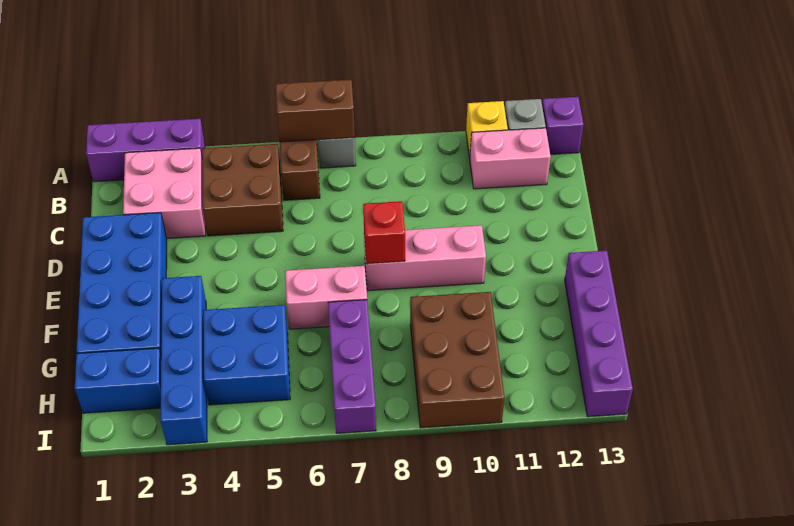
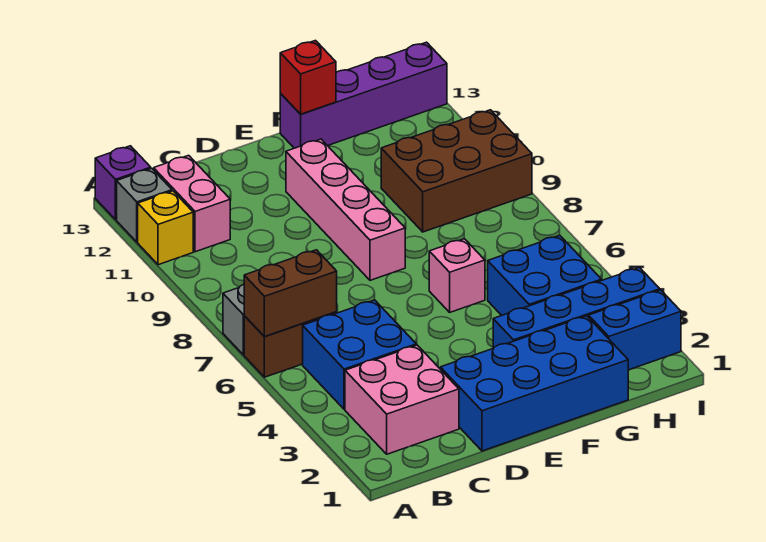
purple 1x3 brick [86,119,205,182] -> none
brown 1x2 brick [276,80,355,142] -> brown 1x2 brick turned to [244,250,337,337]
brown 2x2 brick [202,144,283,236] -> blue 2x2 brick [303,300,416,409]
pink 1x3 brick [364,225,486,291] -> pink 1x4 brick [286,139,405,280]
red 1x1 brick [363,201,405,264] -> red 1x1 brick moved to [280,41,336,114]
pink 1x2 brick [285,266,367,329] -> pink 1x1 brick [429,239,485,312]
purple 1x3 brick [328,300,376,433] -> none
blue 1x2 brick [75,348,161,413] -> blue 1x2 brick turned to [589,290,681,370]

